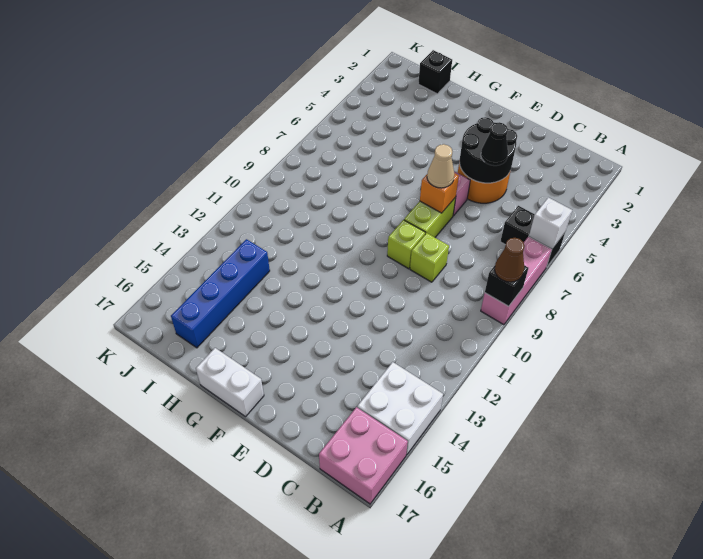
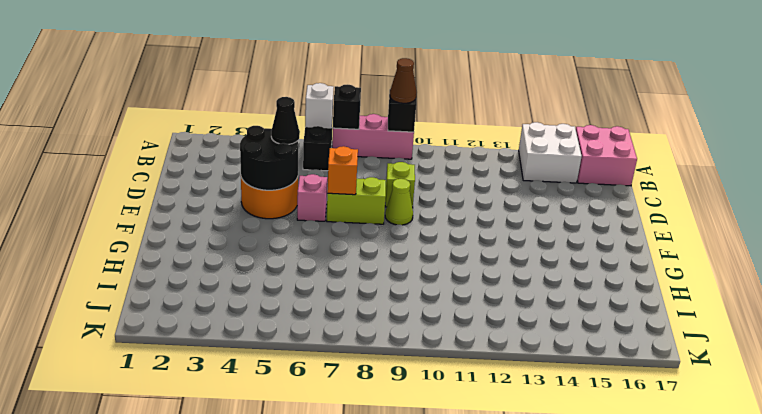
tan 1x1 cone [427,144,454,188] -> none
lime 1x1 brick [387,220,425,269] -> lime 1x1 cone [385,179,413,225]
white 1x2 brick [196,348,264,417] -> none
black 1x1 brick [418,50,452,94] -> black 1x1 brick moved to [333,85,361,129]
blue 1x4 brick [171,239,270,348] -> none

